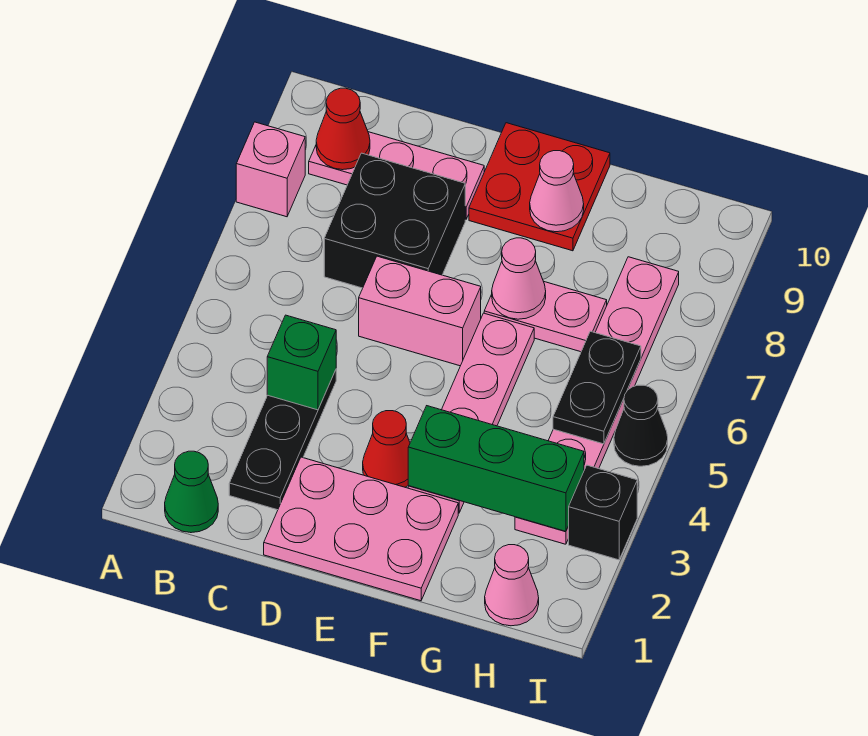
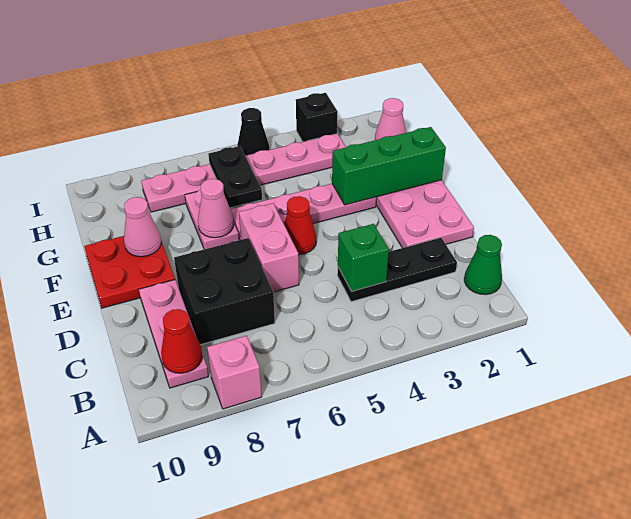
red 1x1 cone [363,411,410,487] -> red 1x1 cone moved to [284,196,316,255]
green 1x3 brick [408,406,584,532] -> green 1x3 brick turned to [332,127,446,205]
black 1x2 plate [553,331,641,444] -> black 1x2 plate turned to [208,146,262,208]

